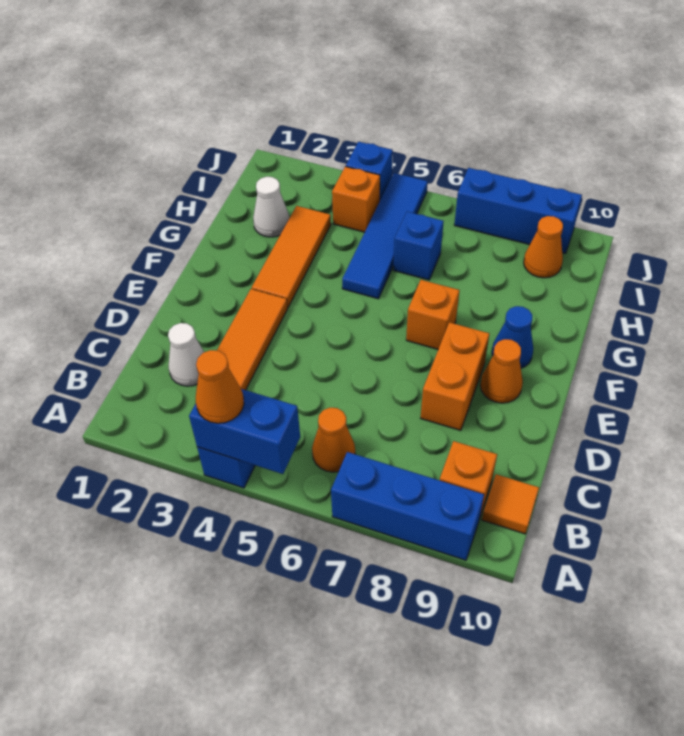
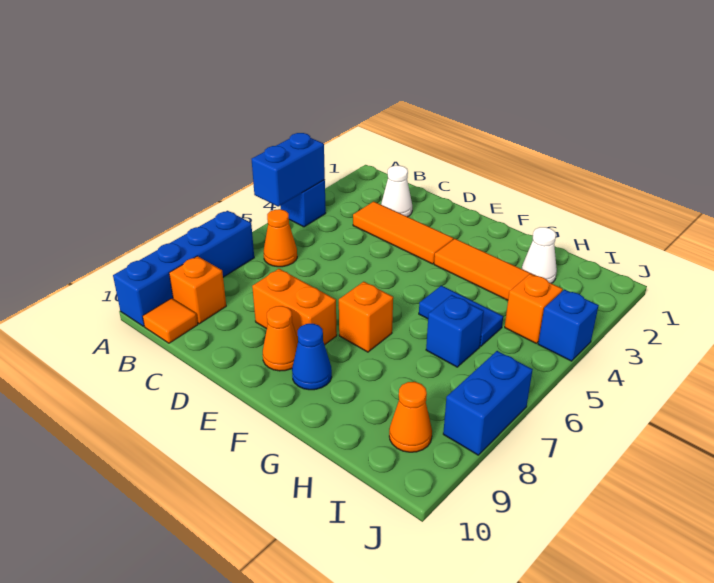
orange 1x1 cone [196,350,244,423] -> none
blue 1x3 brick [331,452,484,560] -> blue 1x4 brick [113,211,254,326]
blue 1x4 tile [342,173,428,299] -> blue 1x2 tile [419,286,503,346]
blue 1x3 brick [454,168,582,253] -> blue 1x2 brick [443,351,533,455]

